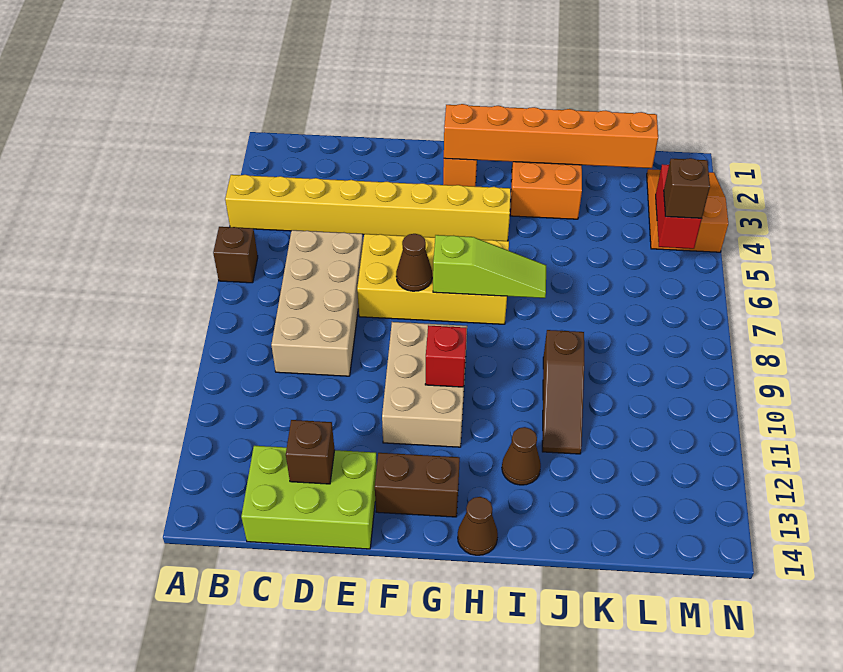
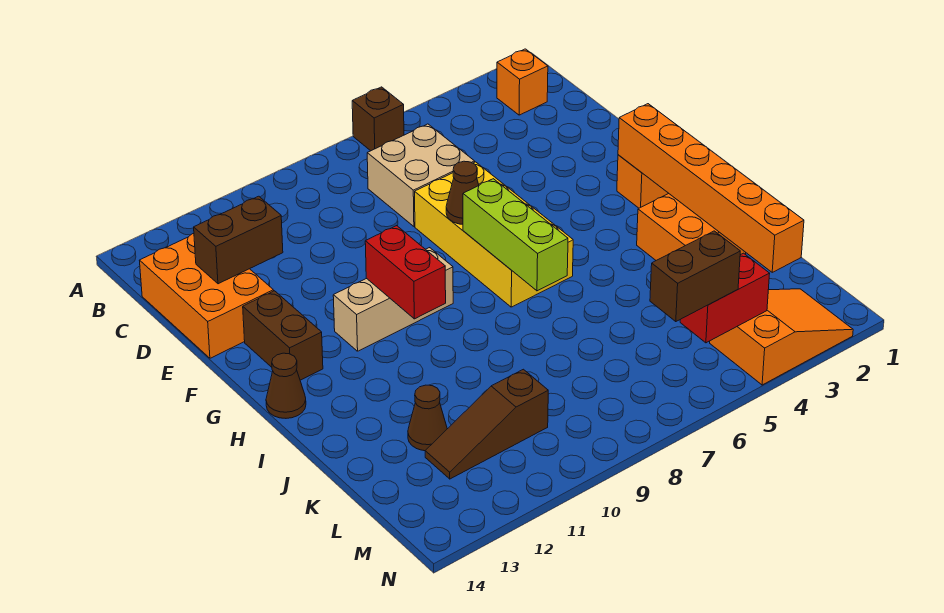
yellow 1x8 brick [225,175,511,241] -> none
none -> orange 1x1 brick [497,49,548,115]
tan 2x4 brick [271,230,363,376] -> tan 2x2 brick [367,124,475,226]
lime 2x3 brick [241,446,377,549] -> orange 2x3 brick [139,233,274,358]
brown 1x1 brick [286,420,335,484] -> brown 1x2 brick [194,196,283,284]
tan 2x3 brick [382,322,467,447] -> tan 1x3 brick [333,248,453,351]
lime 1x3 slope [433,235,546,298] -> lime 1x3 brick [463,179,568,291]
red 1x1 brick [425,325,467,387] -> red 1x2 brick [365,226,446,319]
brown 1x1 cone [502,427,541,485] -> brown 1x1 cone moved to [408,385,447,451]
brown 1x3 slope [542,330,584,454] -> brown 1x3 slope moved to [425,369,548,479]
brown 1x1 brick [664,158,710,218] -> brown 1x2 brick [650,231,740,322]

